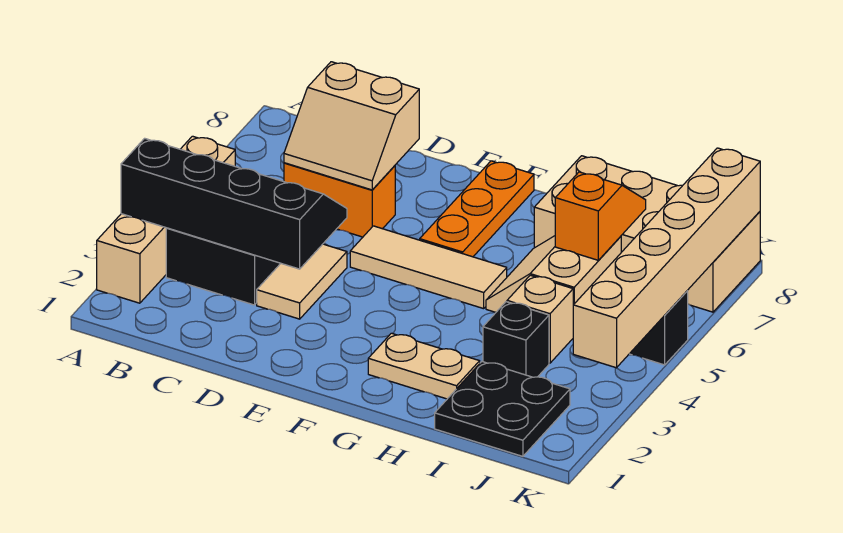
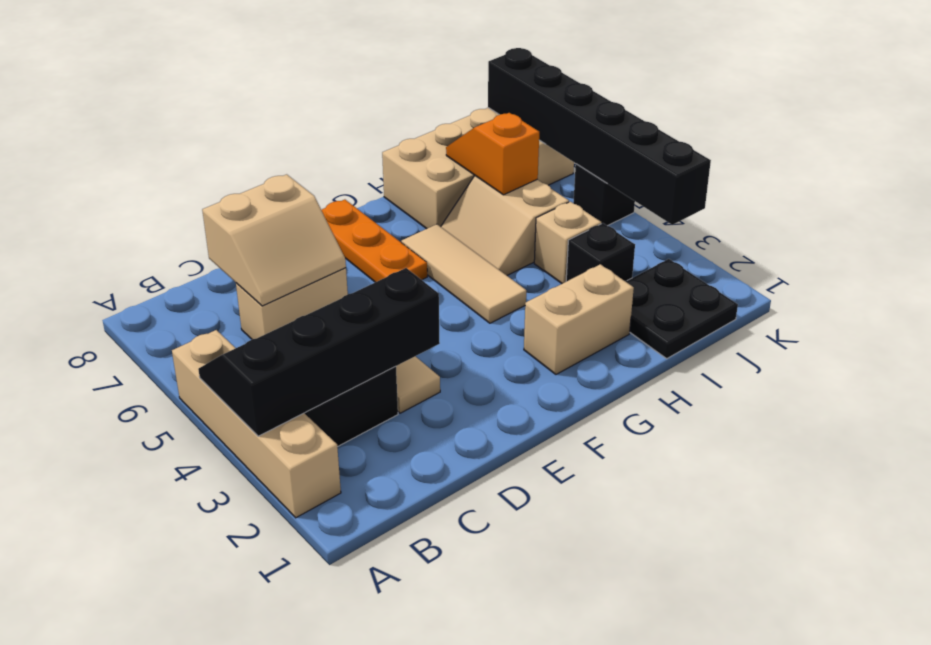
orange 1x2 brick [284,163,395,237] -> tan 1x2 brick [236,268,348,339]
tan 1x3 tile [350,226,507,309] -> tan 1x3 tile turned to [401,224,526,323]
tan 1x2 plate [368,333,480,399] -> tan 1x2 brick [524,264,634,374]
tan 1x6 brick [573,148,760,368] -> black 1x6 brick [488,48,711,225]

